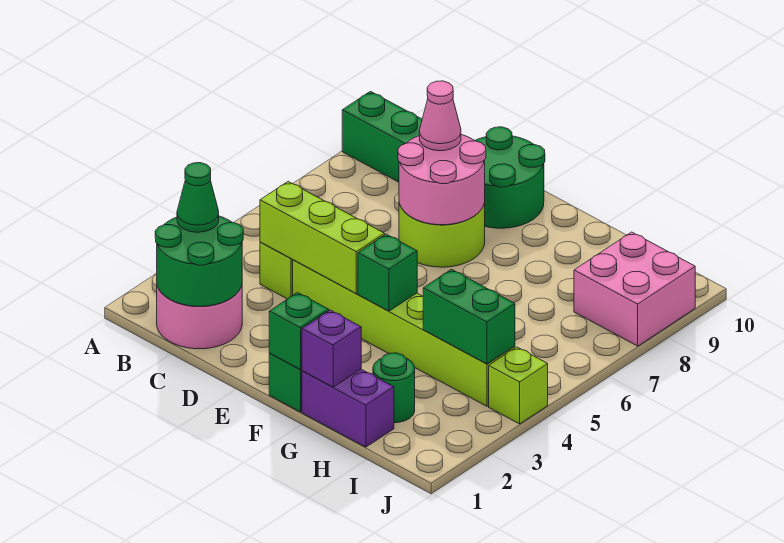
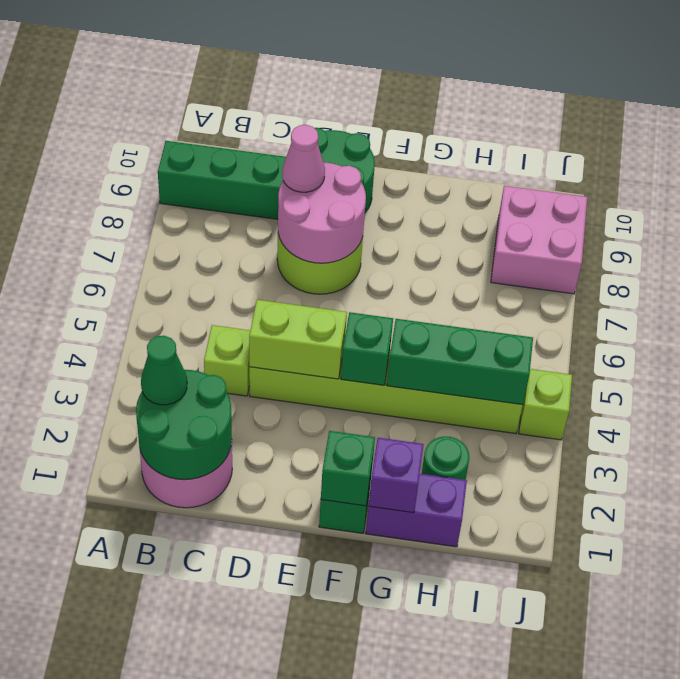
lime 1x3 brick [260,182,385,294] -> lime 1x2 brick [249,300,347,379]
green 1x2 brick [423,269,515,364] -> green 1x3 brick [387,319,533,405]

